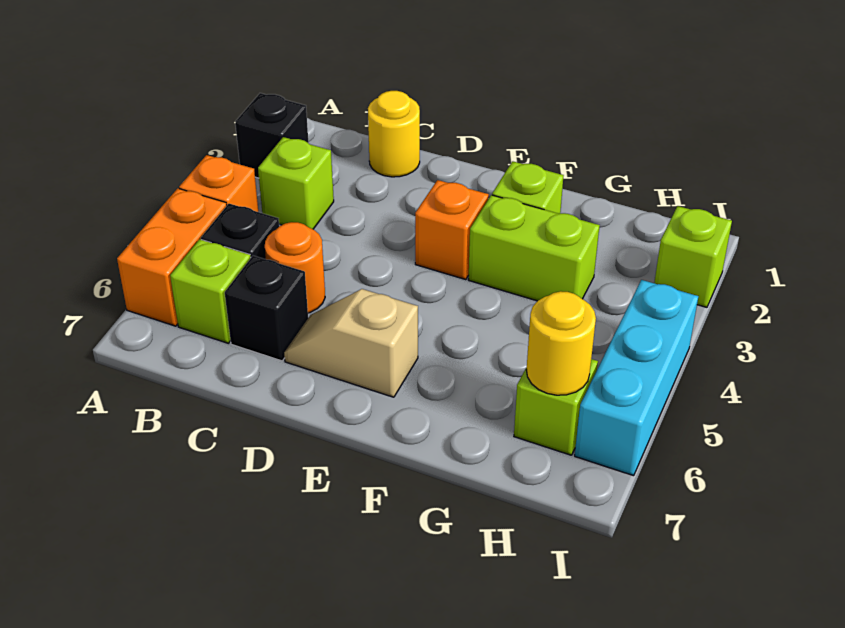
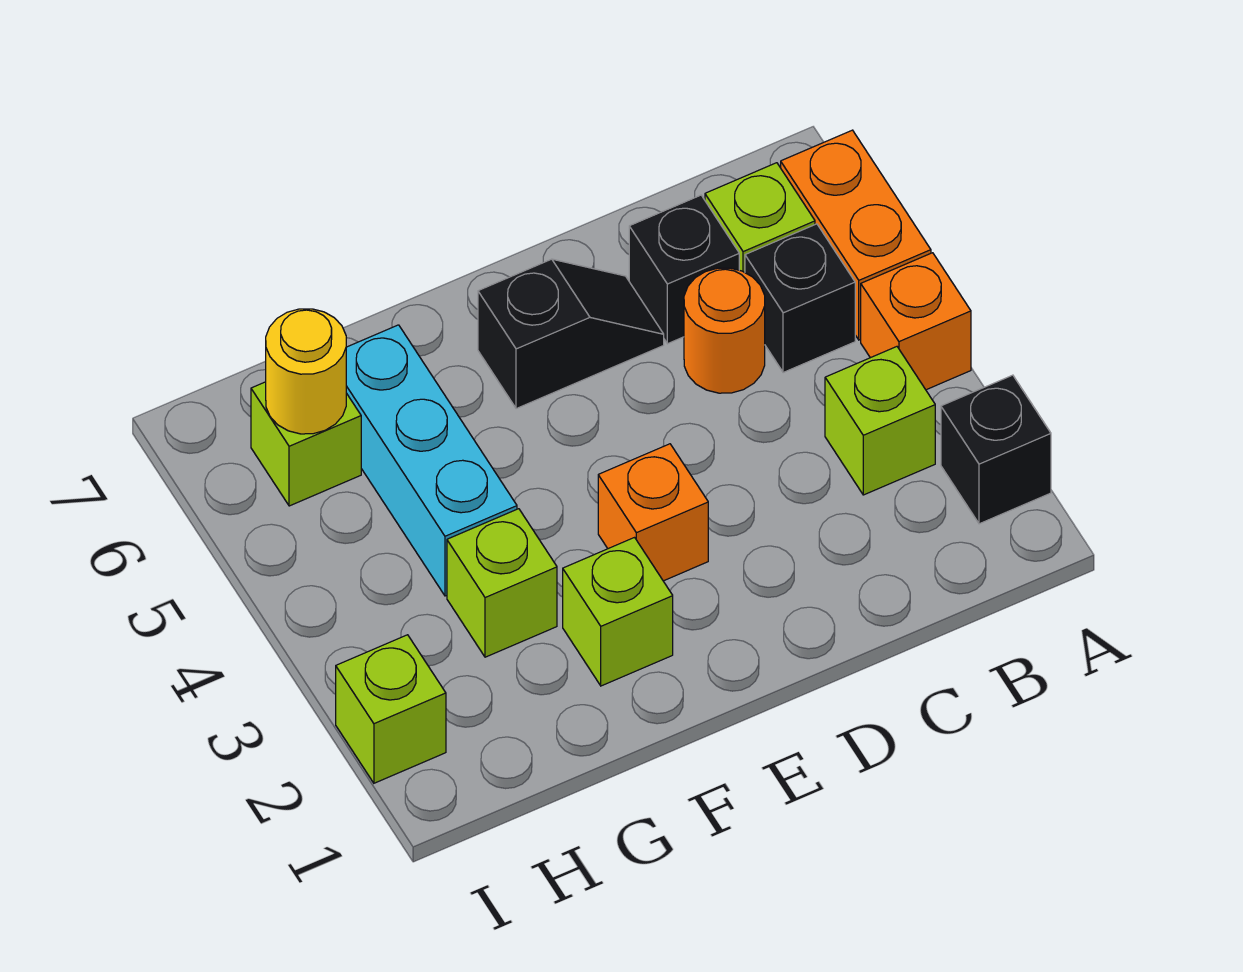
yellow 1x1 round brick [368,91,420,177] -> none
tan 1x2 slope [284,289,418,397] -> black 1x2 slope [478,259,664,409]
lime 1x2 brick [468,195,600,301] -> lime 1x1 brick [447,509,557,657]
cyan 1x3 brick [575,280,698,476] -> cyan 1x3 brick moved to [346,325,517,596]

